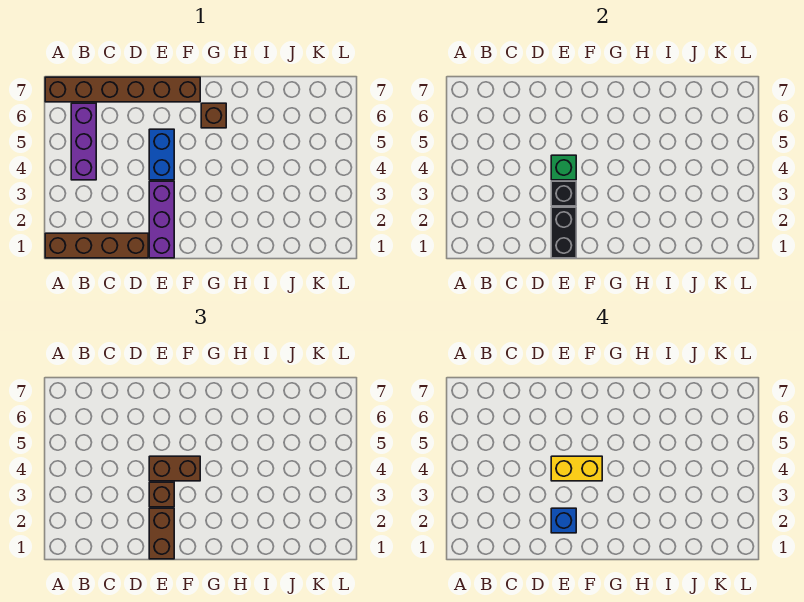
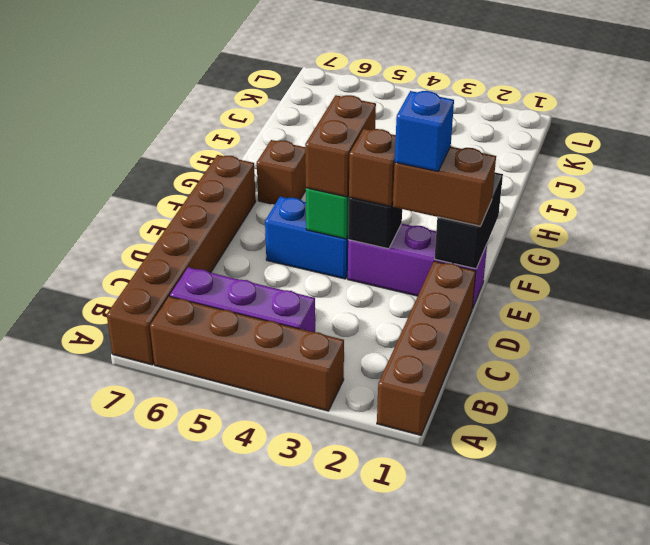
none -> brown 1x4 brick [150,296,344,411]
black 1x2 brick [551,207,576,258] -> black 1x2 brick turned to [434,172,503,269]
yellow 1x2 brick [551,456,602,481] -> none

